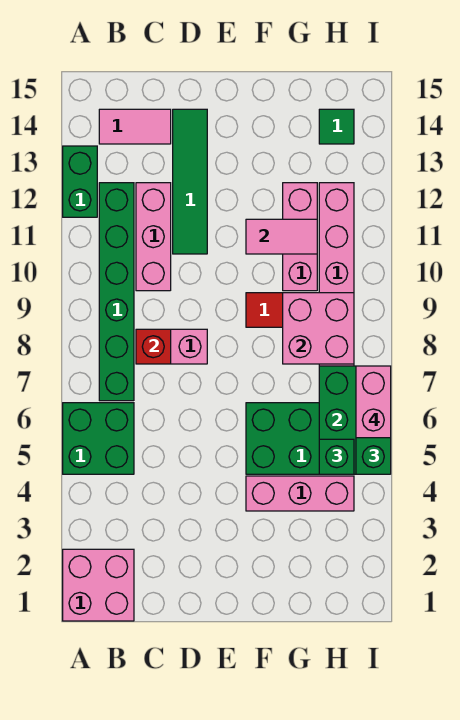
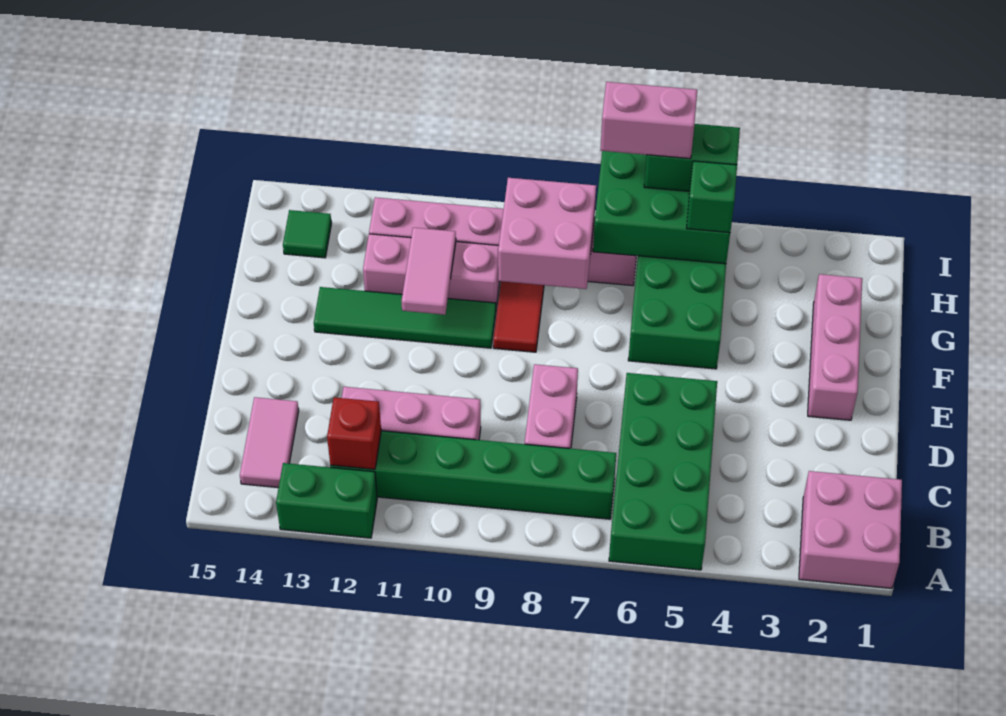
green 2x2 brick [63,403,134,474] -> green 2x4 brick [609,373,717,570]
red 1x1 brick [136,329,171,364] -> red 1x1 brick moved to [327,397,381,469]
green 1x4 tile [173,109,207,254] -> green 1x4 tile moved to [314,287,496,348]
pink 1x3 brick [246,476,354,511] -> pink 1x3 brick moved to [808,274,862,420]

